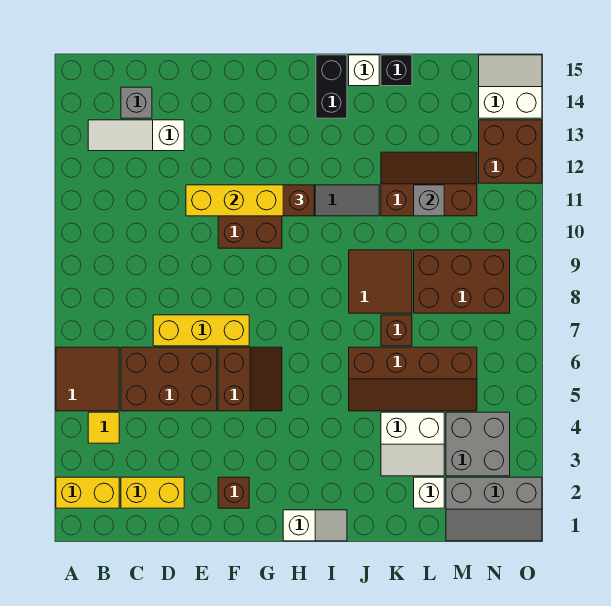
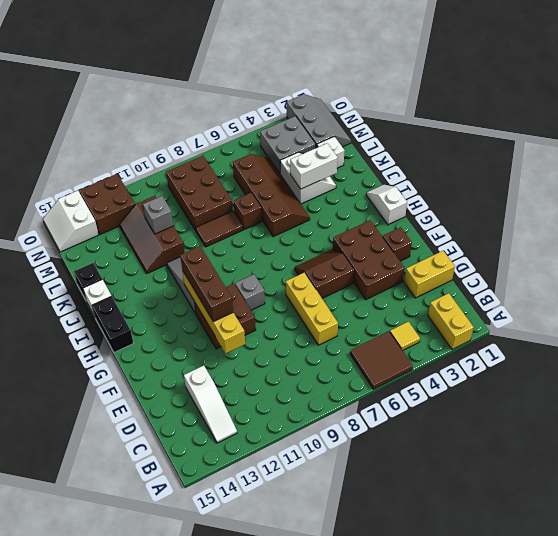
yellow 1x2 brick [121,477,184,508] -> yellow 1x2 brick turned to [404,251,455,298]
brown 2x3 brick [121,347,217,411] -> brown 2x3 brick moved to [333,220,405,299]
grey 1x1 brick [121,87,152,118] -> grey 1x1 brick moved to [235,274,265,310]
brown 1x1 brick [283,185,314,216] -> brown 1x3 brick [180,246,233,322]
black 1x2 brick [316,55,347,118] -> black 1x2 brick turned to [92,296,133,353]
brown 2x2 tile [349,250,412,313] -> brown 1x2 tile [196,211,243,247]
none -> white 1x2 brick [290,143,338,189]

